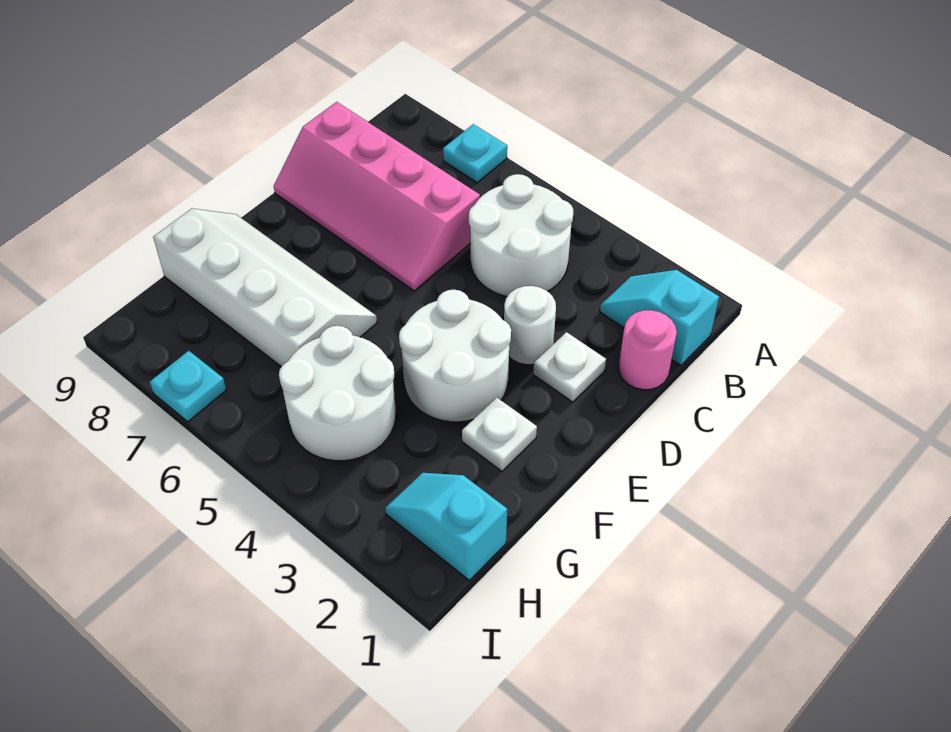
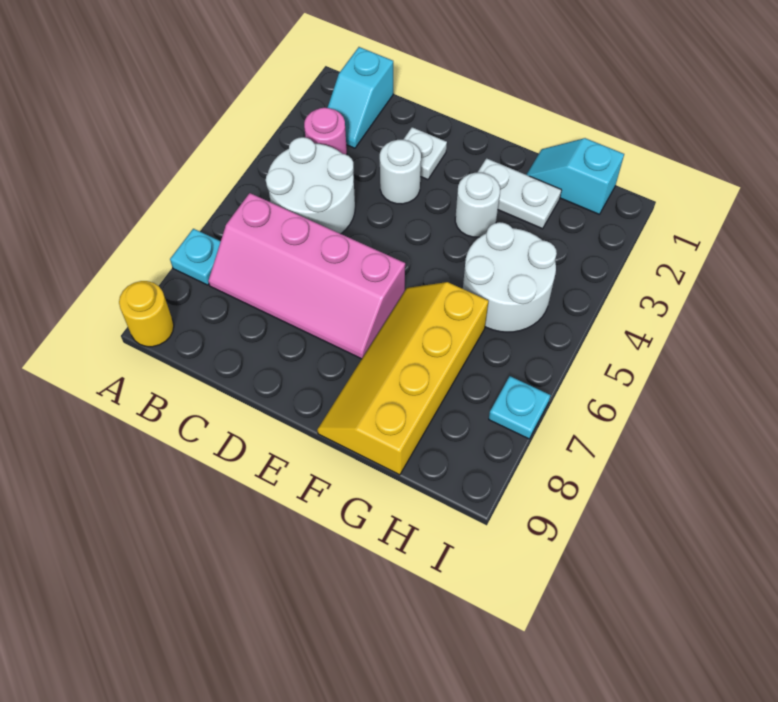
none -> yellow 1x1 round brick [119,281,174,347]
pink 1x1 round brick [619,310,677,390] -> pink 1x1 round brick moved to [304,108,347,155]
pink 2x4 slope [274,102,480,291] -> pink 2x4 slope turned to [208,193,405,359]
white 2x2 round brick [399,290,511,422] -> white 1x1 round brick [455,173,500,237]
white 1x1 plate [462,398,537,471] -> white 1x2 plate [477,158,561,229]
white 2x4 slope [153,209,377,367] -> yellow 2x4 slope [317,282,489,475]
cyan 1x2 slope [385,473,507,580] -> cyan 1x2 slope turned to [526,138,624,214]

